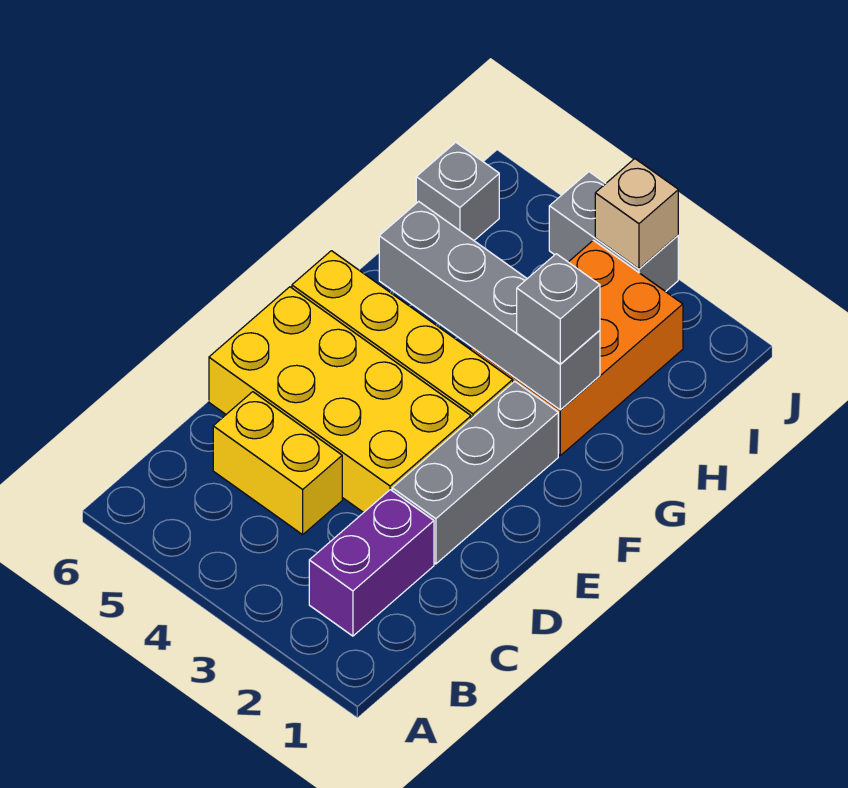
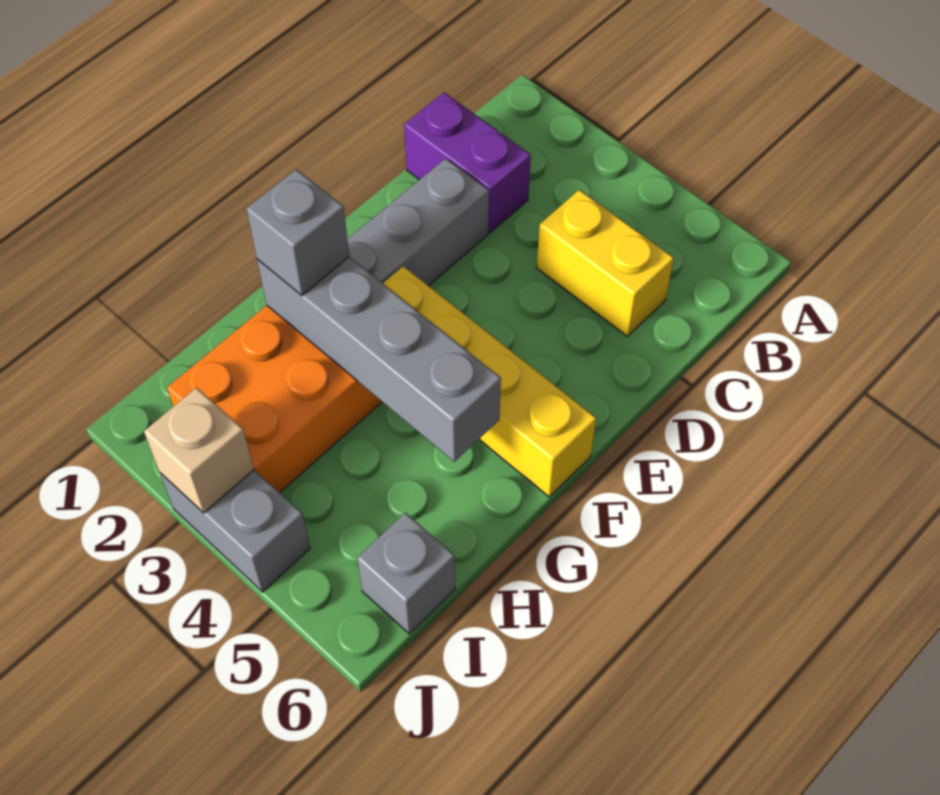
purple 1x2 brick [309,490,434,636] -> purple 1x2 brick turned to [404,92,531,233]
yellow 2x4 brick [209,287,471,513] -> none

